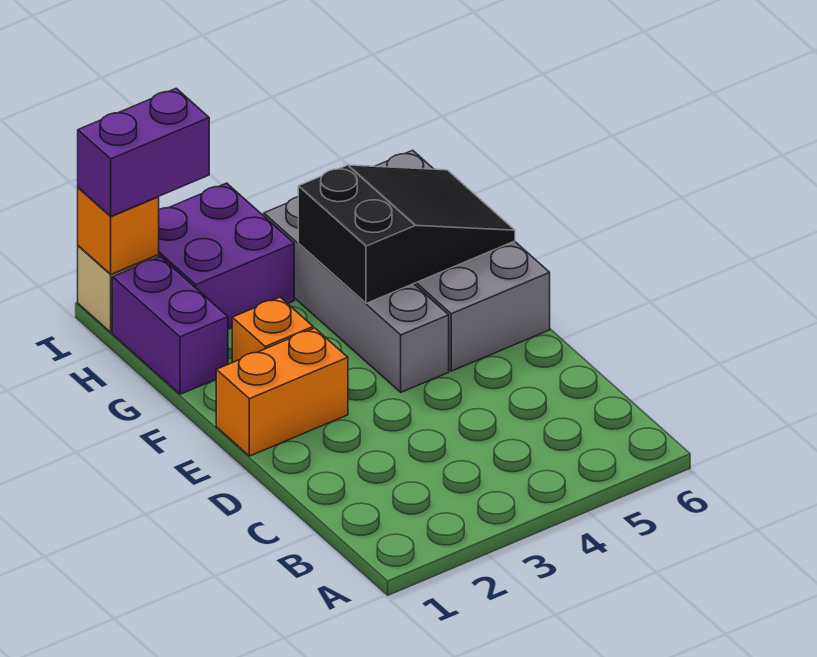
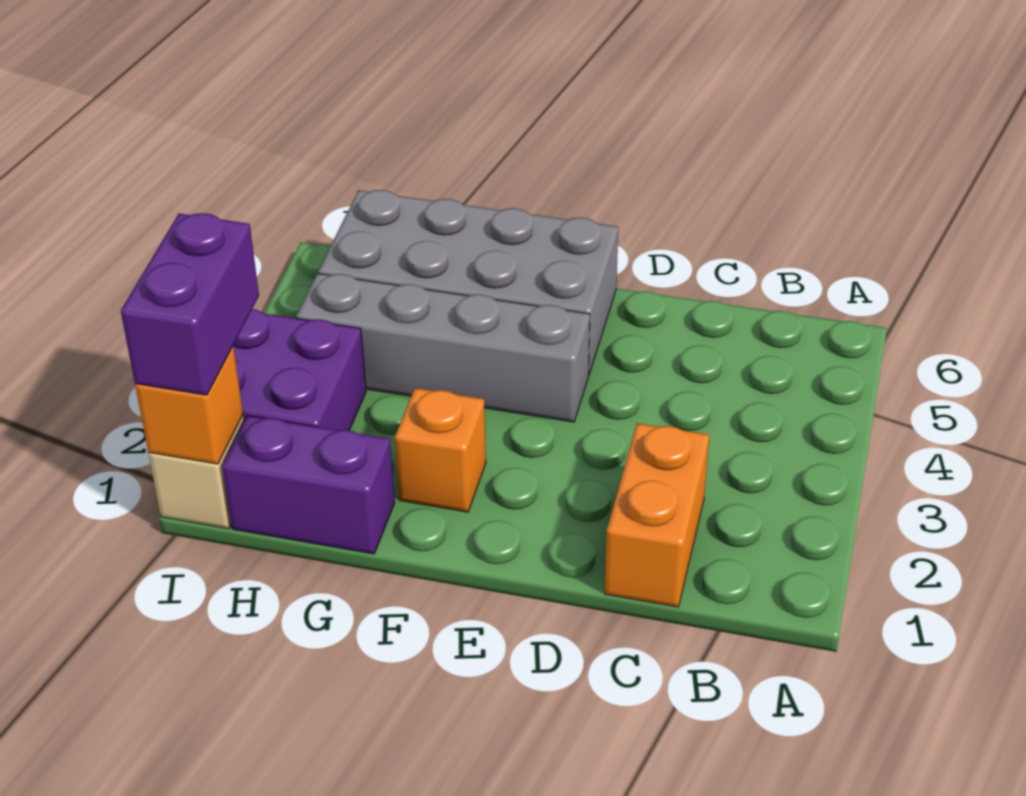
orange 1x2 brick [216,328,348,456] -> orange 1x2 brick moved to [605,423,709,607]
black 2x3 slope [298,165,515,303] -> none

